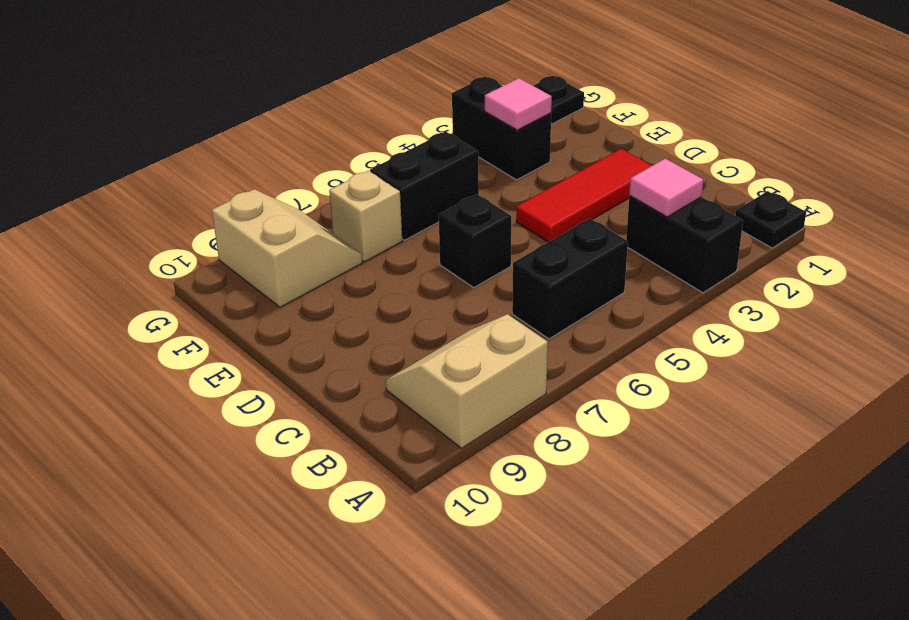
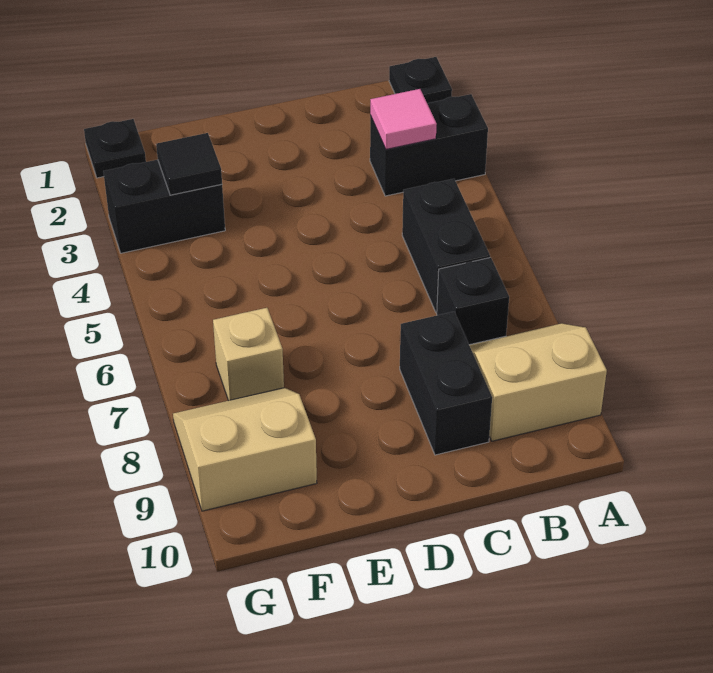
tan 2x2 slope [386,314,548,448] -> tan 2x2 slope turned to [469,323,607,441]
red 1x3 tile [516,149,652,242] -> none
black 1x1 brick [439,194,511,287] -> black 1x1 brick moved to [437,257,509,345]
pink 1x1 tile [485,78,552,130] -> black 1x1 tile [156,133,222,195]
black 1x2 brick [370,132,479,240] -> black 1x2 brick moved to [400,312,492,455]

